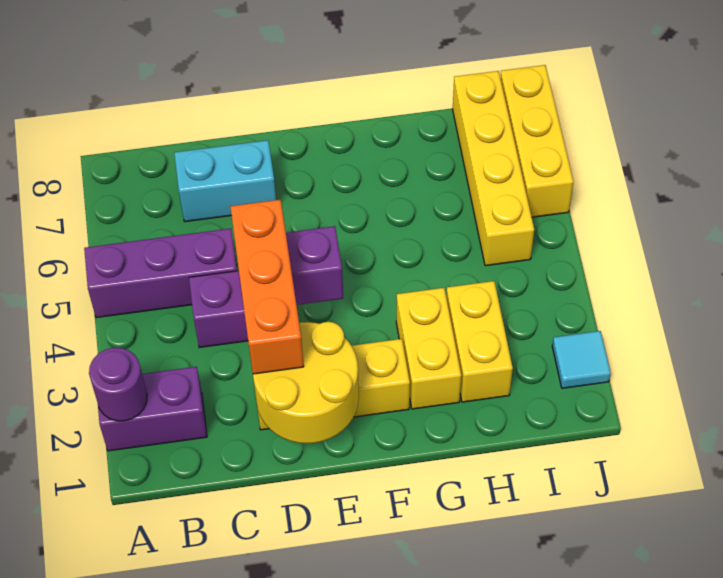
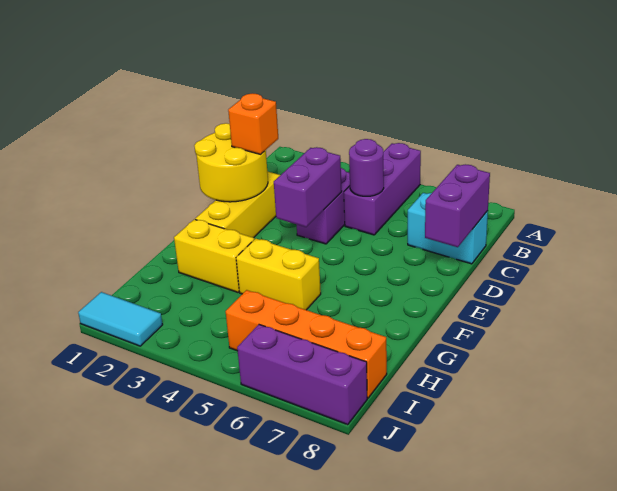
purple 1x2 brick [98,367,207,451] -> purple 1x2 brick moved to [425,164,490,247]
purple 1x1 round brick [89,348,147,421] -> purple 1x1 round brick moved to [349,139,384,196]
cyan 1x2 brick [174,140,276,222] -> cyan 1x2 brick turned to [408,193,488,264]
orange 1x3 brick [230,200,304,374] -> orange 1x1 brick [228,93,278,154]
yellow 1x2 brick [446,281,513,402] -> yellow 1x2 brick moved to [236,239,321,310]
yellow 1x4 brick [453,71,534,266] -> orange 1x4 brick [226,290,387,398]
cyan 1x1 tile [552,331,611,388] -> cyan 1x2 tile [78,292,163,346]
yellow 1x3 brick [500,65,574,217] -> purple 1x3 brick [237,325,367,425]

